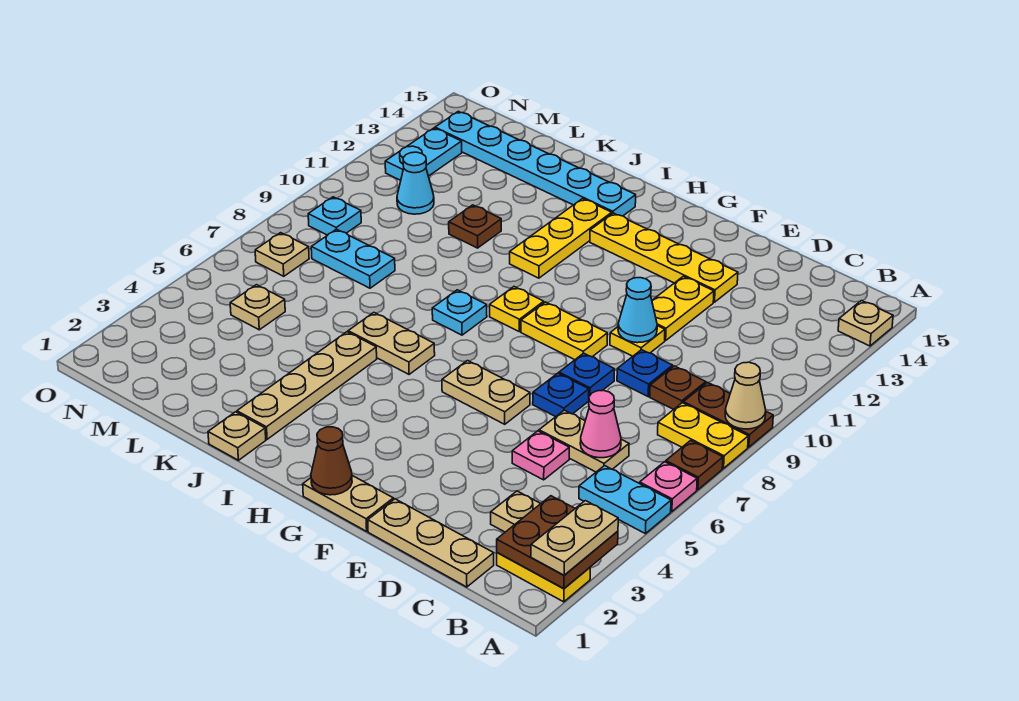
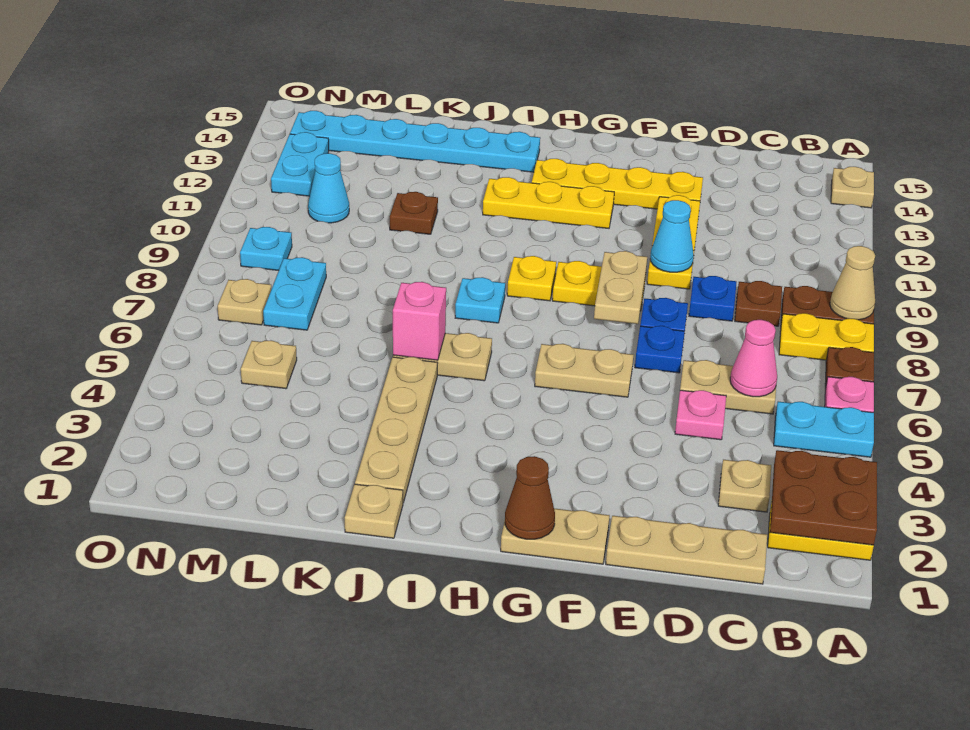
tan 1x2 plate [531,501,618,575] -> tan 1x2 plate moved to [594,251,647,324]
yellow 1x3 plate [510,199,612,278] -> yellow 1x3 plate turned to [483,177,614,228]
none -> pink 1x1 brick [393,282,446,360]
cyan 1x2 plate [311,229,395,288] -> cyan 1x2 plate turned to [263,257,326,330]

